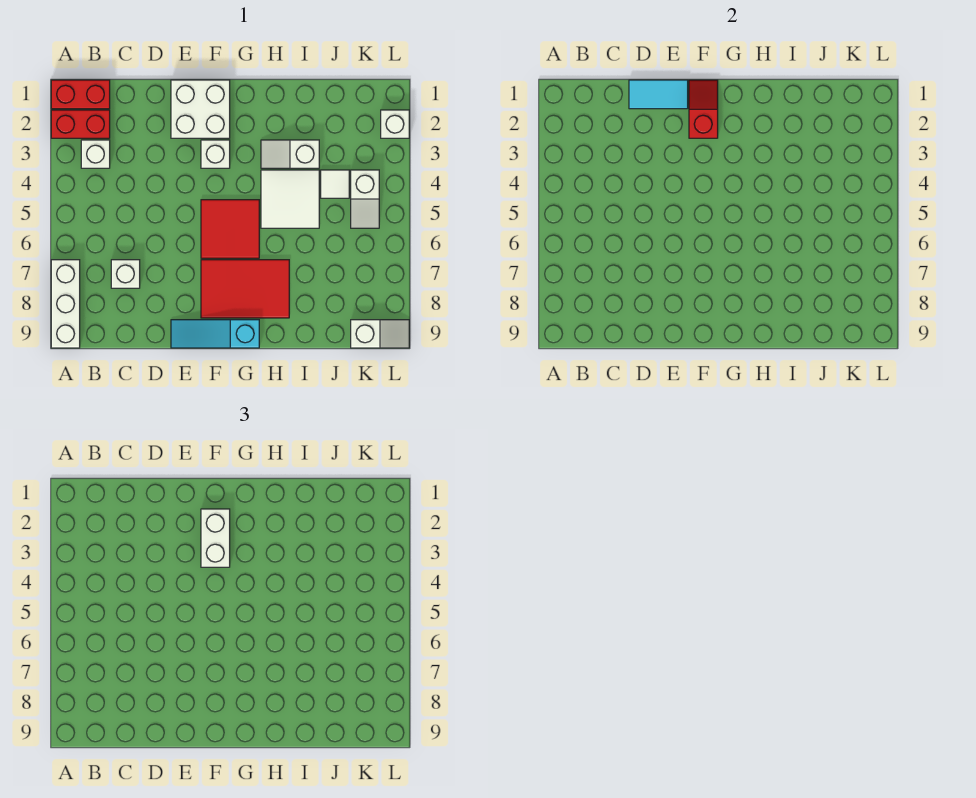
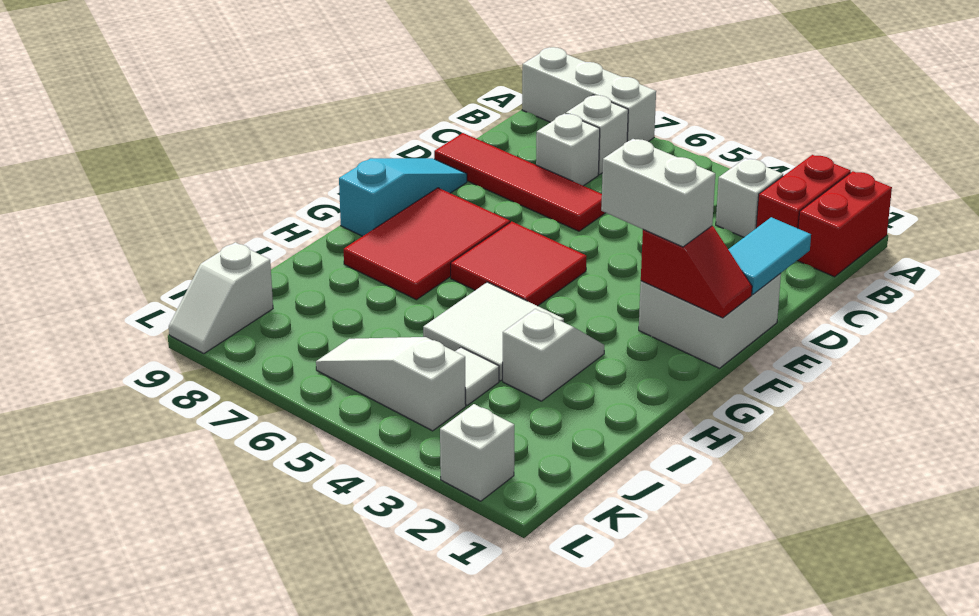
none -> red 1x4 tile [434,133,605,231]
white 1x1 brick [201,140,230,168] -> white 1x1 brick moved to [566,95,628,174]
white 1x2 slope [351,170,379,228] -> white 1x3 slope [316,337,466,431]

